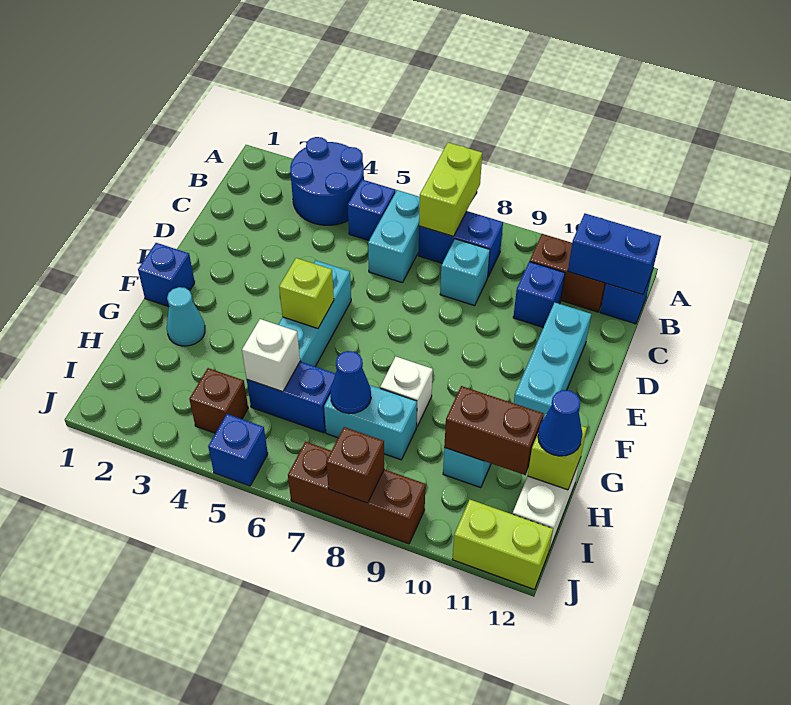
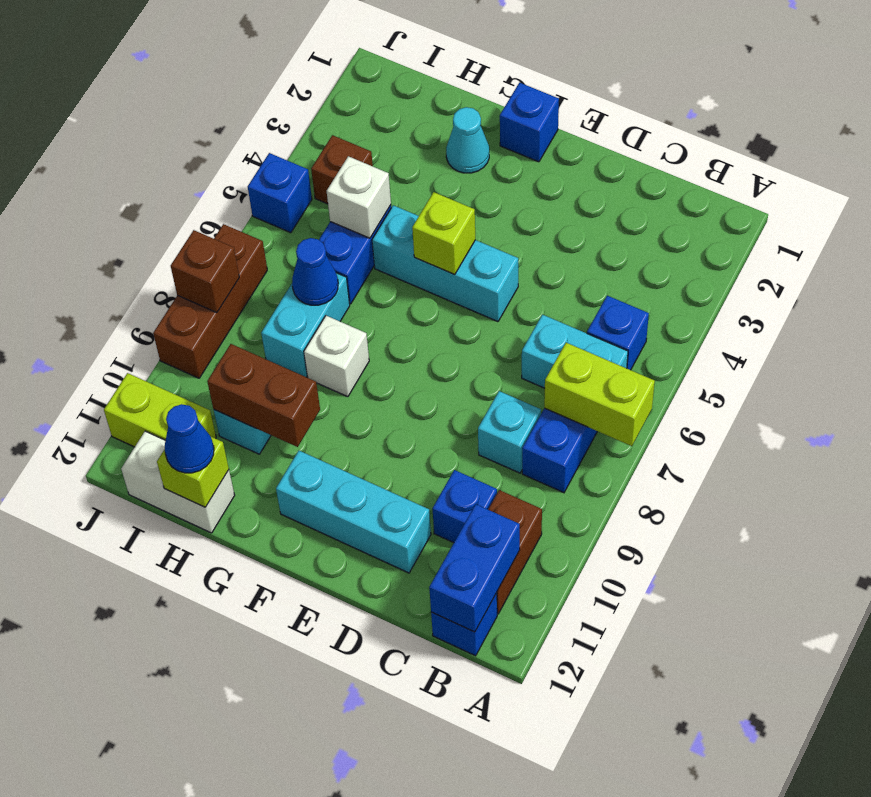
blue 2x2 round brick [290,137,364,225] -> none
brown 1x2 brick [444,386,544,475] -> brown 1x2 brick turned to [207,344,320,447]
lime 1x2 brick [452,500,553,590] -> lime 1x2 brick turned to [104,373,216,447]

